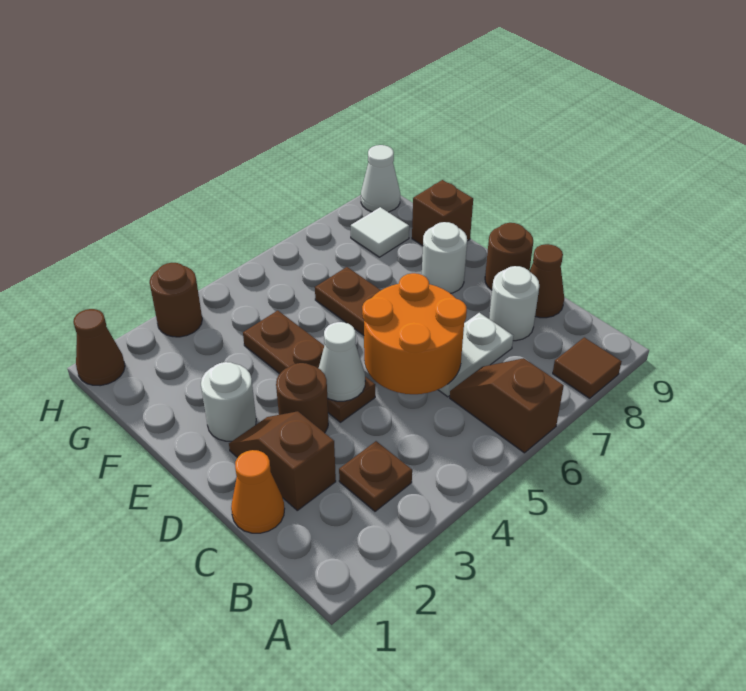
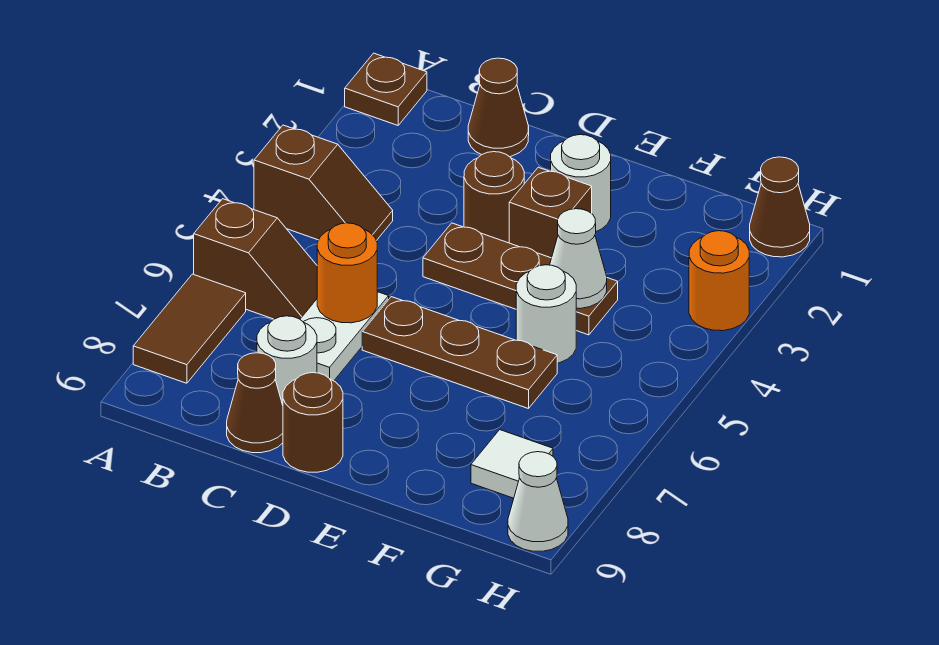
brown 1x1 tile [553,337,622,398] -> brown 1x2 tile [133,274,246,383]
brown 1x1 plate [339,441,412,511] -> brown 1x1 plate moved to [345,53,427,125]
orange 1x1 cone [231,450,285,533] -> brown 1x1 cone [468,58,529,157]
brown 1x2 slope [229,411,336,510] -> brown 1x2 slope moved to [254,125,393,241]
orange 2x2 round brick [362,273,467,394] -> orange 1x1 round brick [317,223,377,323]
white 1x1 cone [319,322,365,401] -> white 1x1 cone moved to [550,209,607,309]
white 1x1 round brick [422,222,467,293] -> white 1x1 round brick moved to [516,265,576,363]
brown 1x1 brick [412,180,473,246] -> brown 1x1 brick moved to [509,167,592,258]
brown 1x1 round brick [150,263,202,337] -> orange 1x1 round brick [689,231,749,331]

